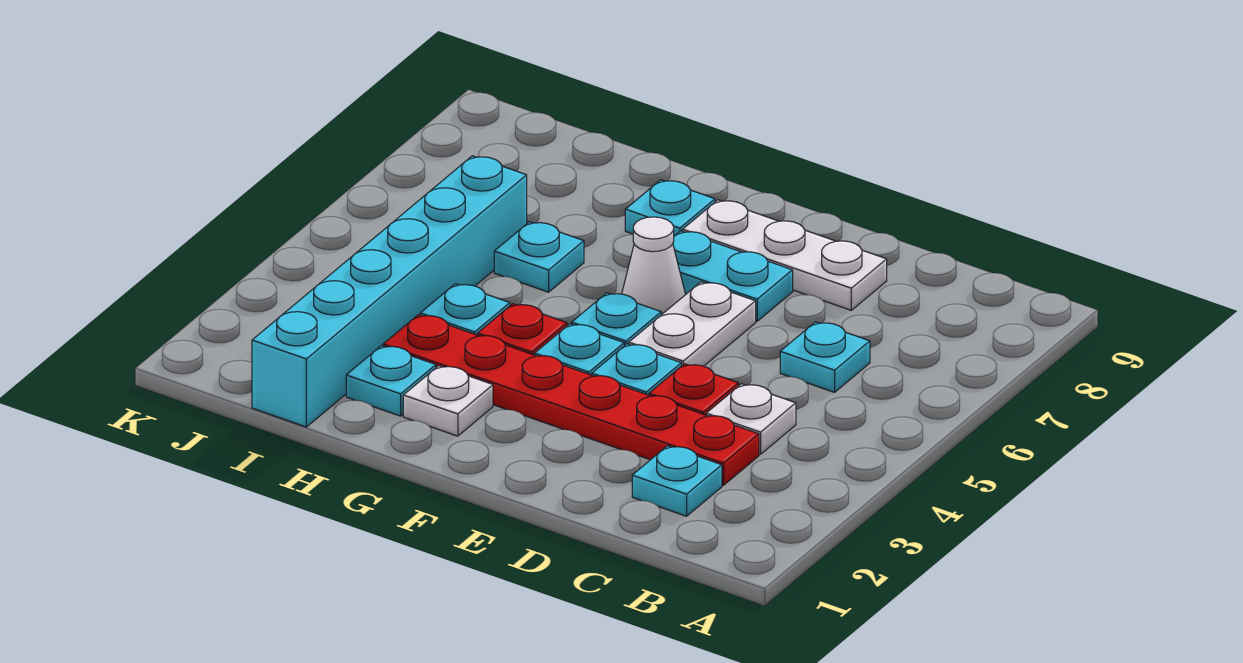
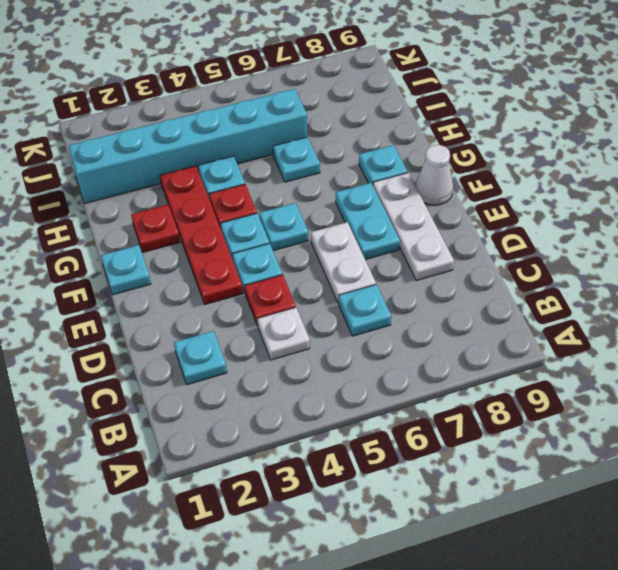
red 1x6 plate [383,315,759,485] -> red 1x4 plate [160,166,243,304]
white 1x2 plate [629,282,756,366] -> white 1x2 plate turned to [311,222,376,303]
white 1x1 cone [622,217,686,315] -> white 1x1 cone moved to [416,145,453,205]
white 1x1 plate [403,366,493,436] -> red 1x1 plate [131,205,180,252]
cyan 1x1 plate [346,346,436,416] -> cyan 1x1 plate moved to [101,245,151,295]

